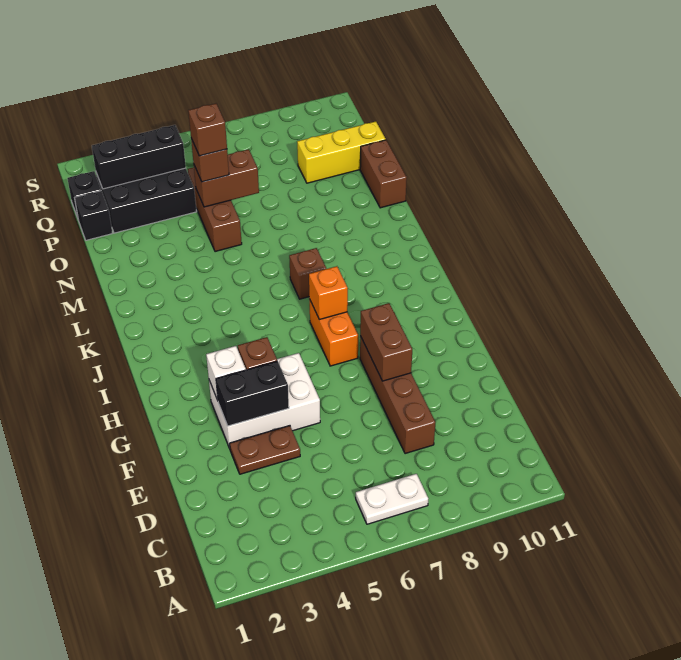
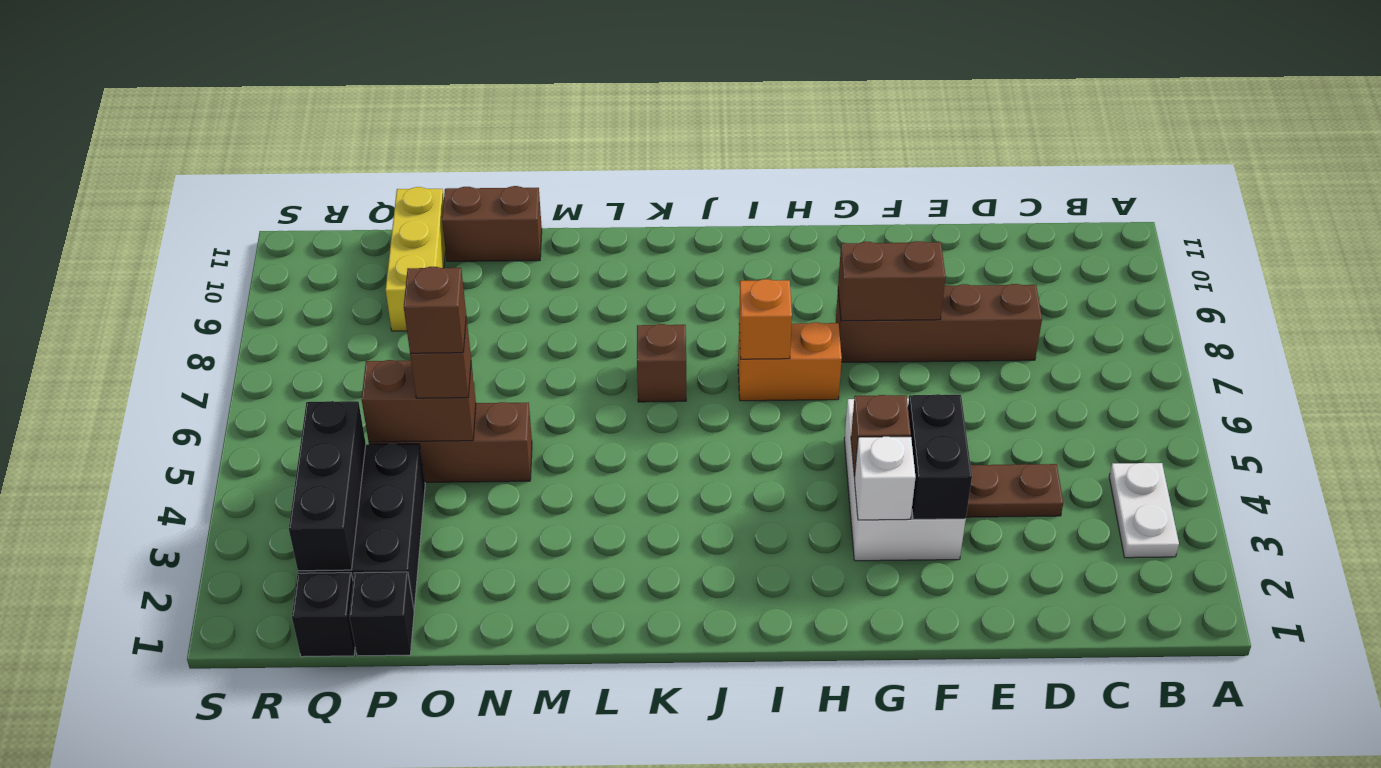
white 1x2 plate [356,474,428,524] -> white 1x2 plate moved to [1109,463,1179,558]
brown 1x2 plate [230,426,300,474] -> brown 1x2 plate turned to [966,464,1063,517]
brown 1x2 brick [194,149,259,207] -> brown 1x2 brick turned to [362,360,476,442]

